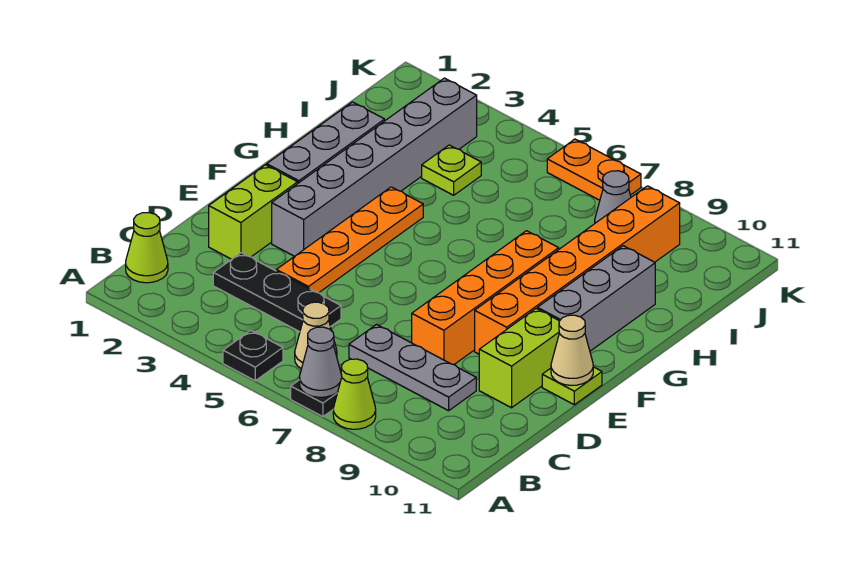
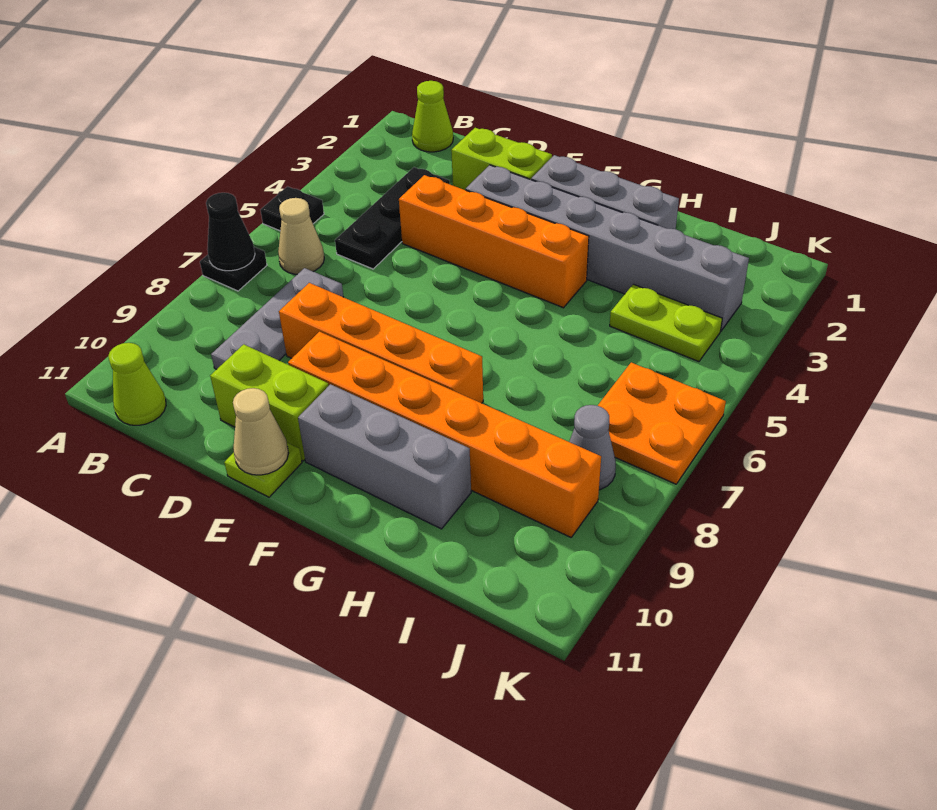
grey 1x1 cone [300,327,342,397] -> black 1x1 cone [206,193,255,271]
lime 1x1 cone [333,359,376,429] -> lime 1x1 cone moved to [108,343,166,425]
orange 1x4 plate [276,187,423,293] -> orange 1x4 brick [399,175,589,308]
lime 1x1 plate [422,145,481,195] -> lime 1x2 plate [610,284,722,362]
orange 1x2 plate [547,139,641,200] -> orange 2x2 plate [598,363,726,484]

